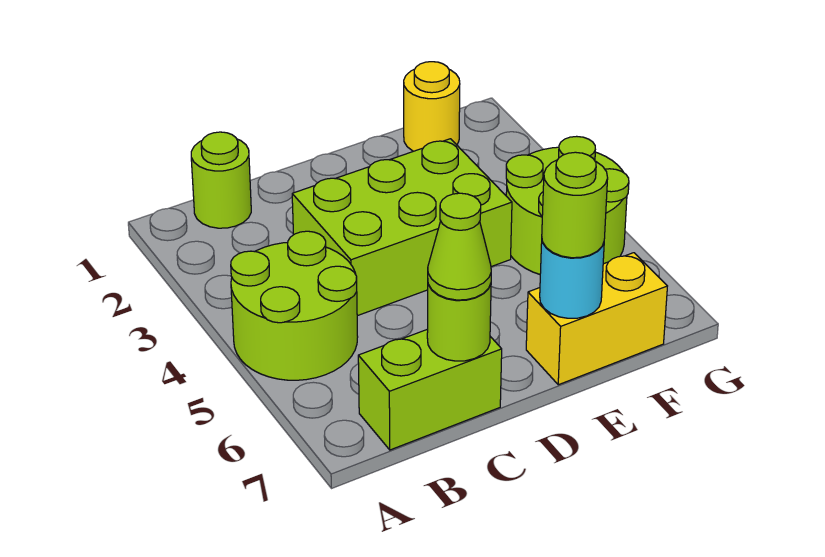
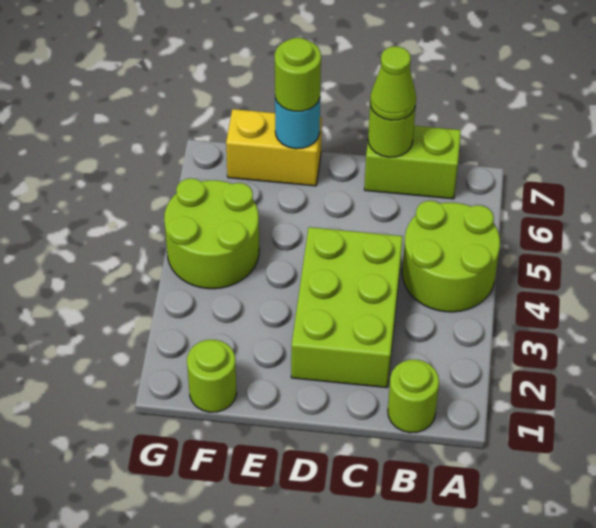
lime 2x3 brick [292,139,512,316] -> lime 2x3 brick turned to [291,227,403,388]
yellow 1x1 round brick [404,62,460,151] -> lime 1x1 round brick [187,340,237,412]

